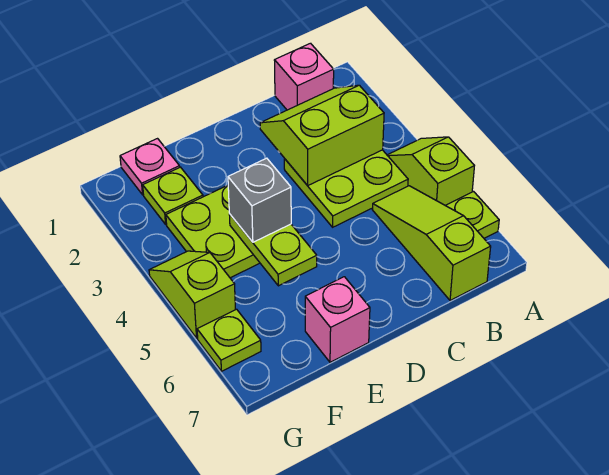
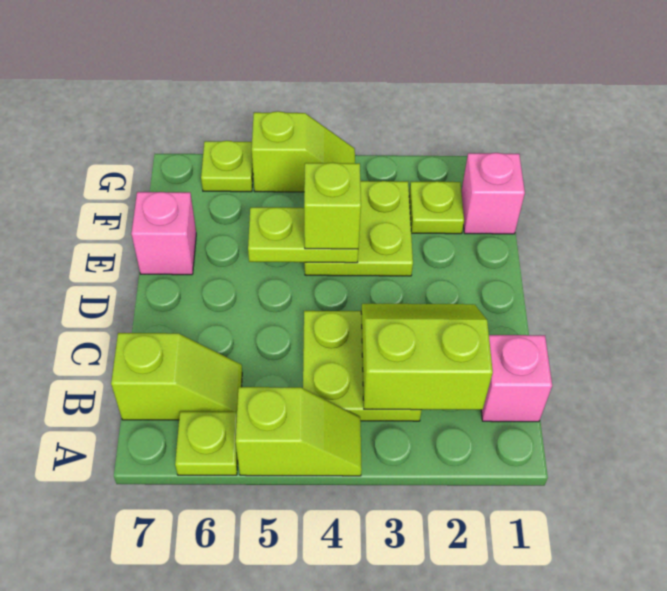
lime 2x2 slope [260,85,384,186] -> lime 2x2 slope turned to [361,304,493,410]
lime 1x3 slope [372,186,491,301] -> lime 1x2 slope [111,333,242,420]
grey 1x1 brick [228,158,291,242] -> lime 1x1 brick [304,162,361,249]
pink 1x1 plate [120,139,180,195] -> pink 1x1 brick [461,153,525,234]

